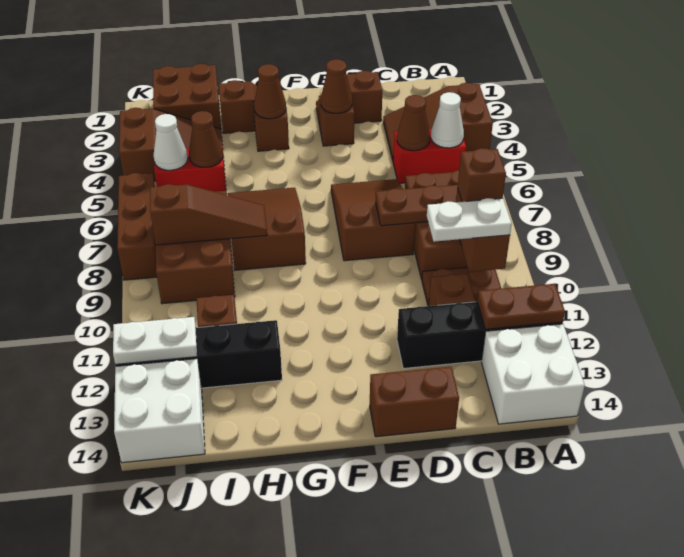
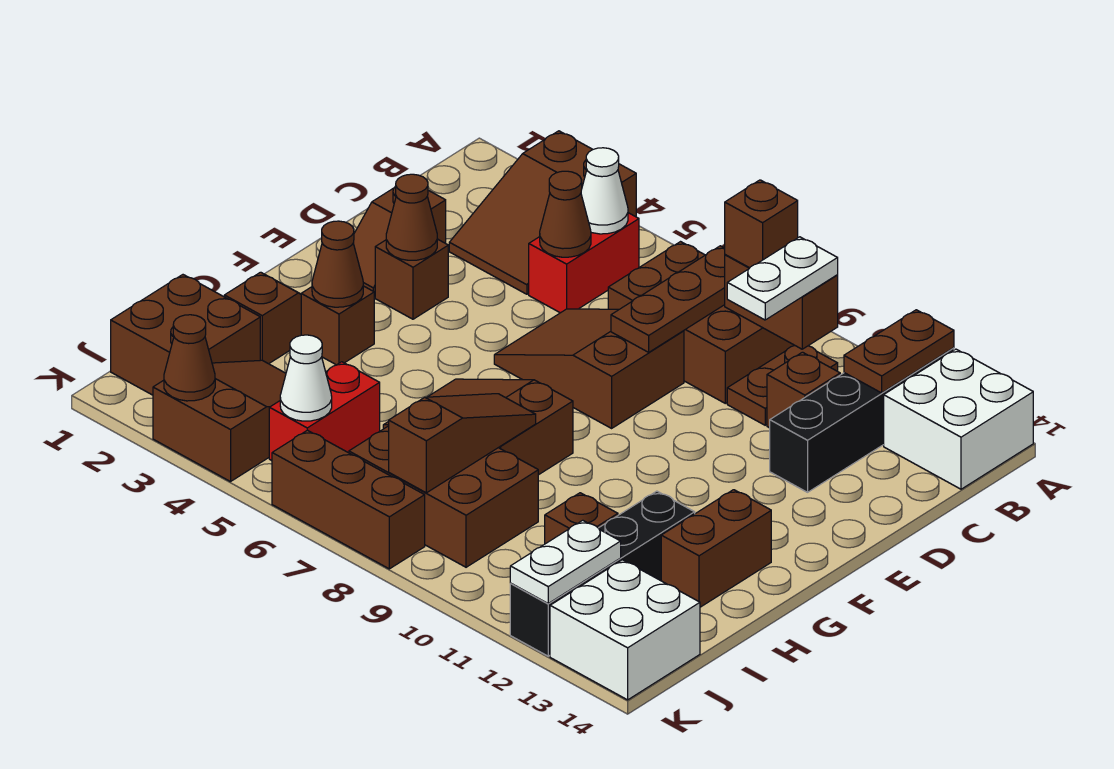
brown 1x2 brick [370,367,459,437] -> brown 1x2 brick moved to [661,490,771,607]
brown 1x1 cone [189,111,223,167] -> brown 1x1 cone moved to [164,315,215,401]

